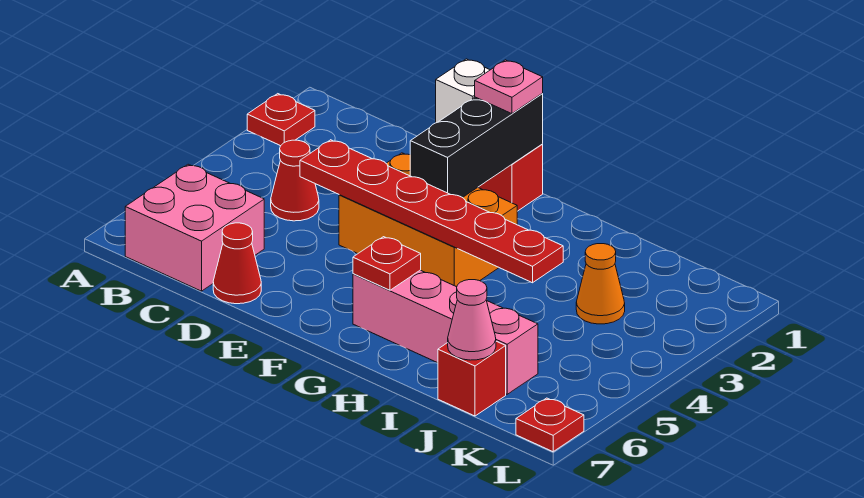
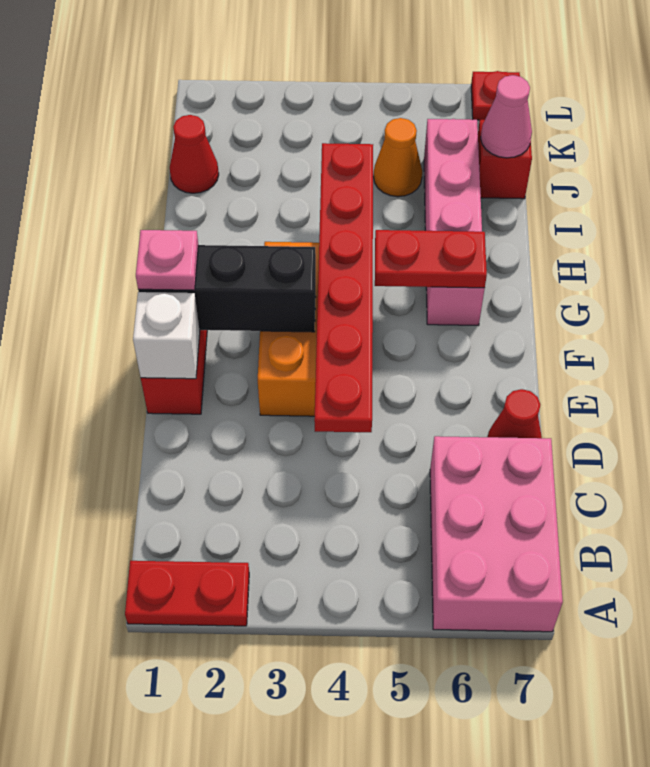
red 1x1 plate [247,94,315,146] -> red 1x2 plate [125,561,249,626]
pink 2x2 brick [125,164,264,291] -> pink 2x3 brick [430,436,563,632]
red 1x1 cone [271,140,319,221] -> red 1x1 cone moved to [170,115,219,193]
red 1x1 plate [353,237,421,290] -> red 1x2 plate [375,230,487,288]
orange 1x1 cone [576,244,625,324] -> orange 1x1 cone moved to [373,118,422,197]

